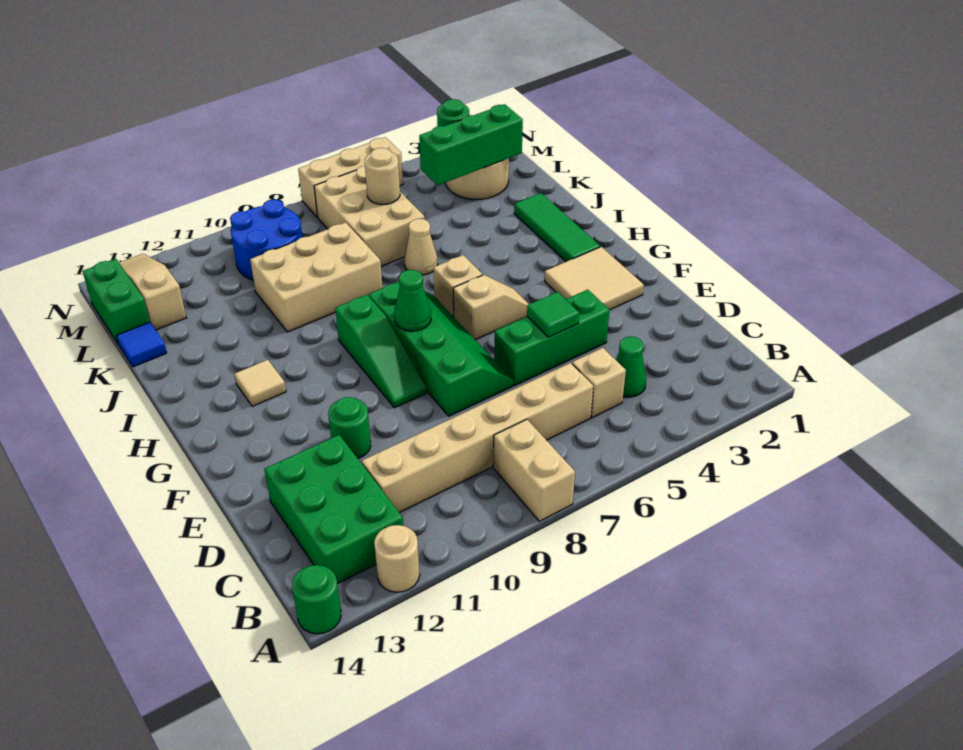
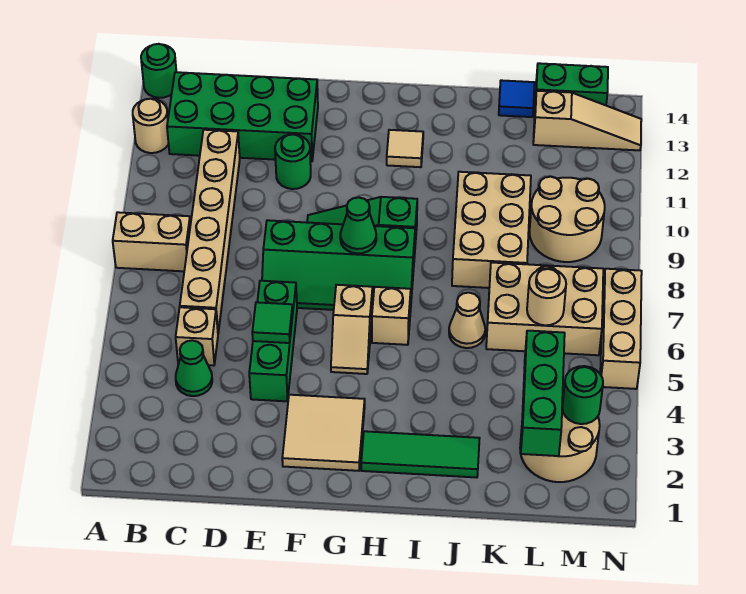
green 2x3 brick [264,435,403,584] -> green 2x4 brick [167,72,318,162]
blue 2x2 round brick [230,199,303,280] -> tan 2x2 round brick [530,177,605,262]

